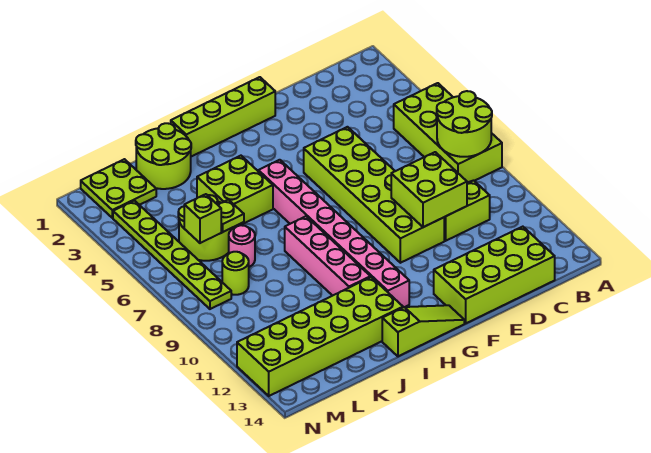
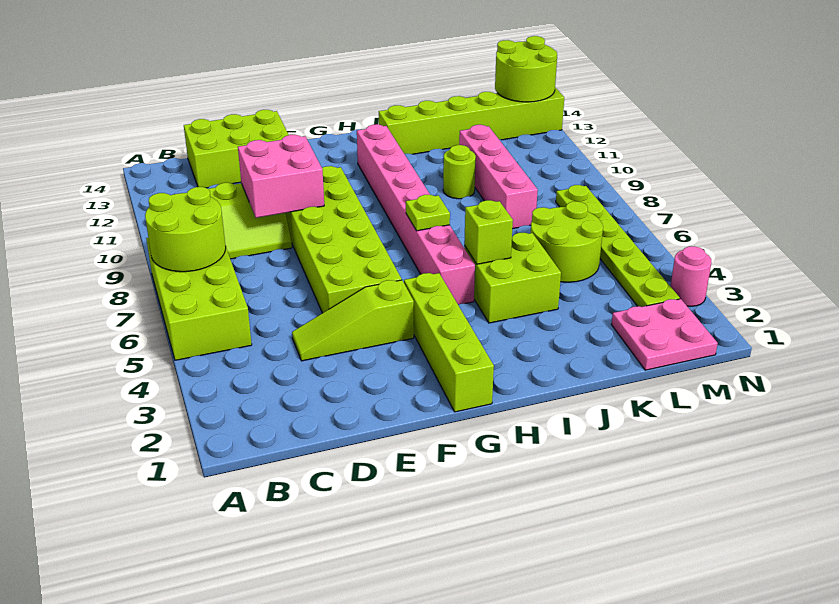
lime 2x4 brick [434,227,555,323] -> lime 2x3 brick [184,110,289,188]
lime 2x2 brick [391,152,467,227] -> pink 2x2 brick [238,135,324,218]
lime 1x4 brick [171,77,275,157] -> lime 1x4 brick turned to [404,273,494,412]
lime 1x3 slope [382,305,464,356] -> lime 1x3 slope moved to [292,280,414,361]
pink 1x4 brick [285,216,370,296] -> pink 1x4 brick moved to [459,125,538,229]
lime 2x6 brick [237,277,403,396] -> lime 1x6 brick [379,87,564,154]
lime 2x2 round brick [136,123,191,189] -> lime 2x2 round brick moved to [495,36,557,102]
lime 1x1 plate [218,200,244,232] -> lime 1x1 plate moved to [406,195,450,231]
pink 1x1 round brick [229,225,255,267] -> pink 1x1 round brick moved to [670,246,711,306]
lime 2x2 plate [81,159,156,218] -> pink 2x2 plate [611,299,718,370]
lime 1x1 brick [184,194,221,243] -> lime 1x1 brick moved to [464,200,513,264]
lime 1x1 round brick [222,252,249,295] -> lime 1x1 round brick moved to [443,145,476,199]

